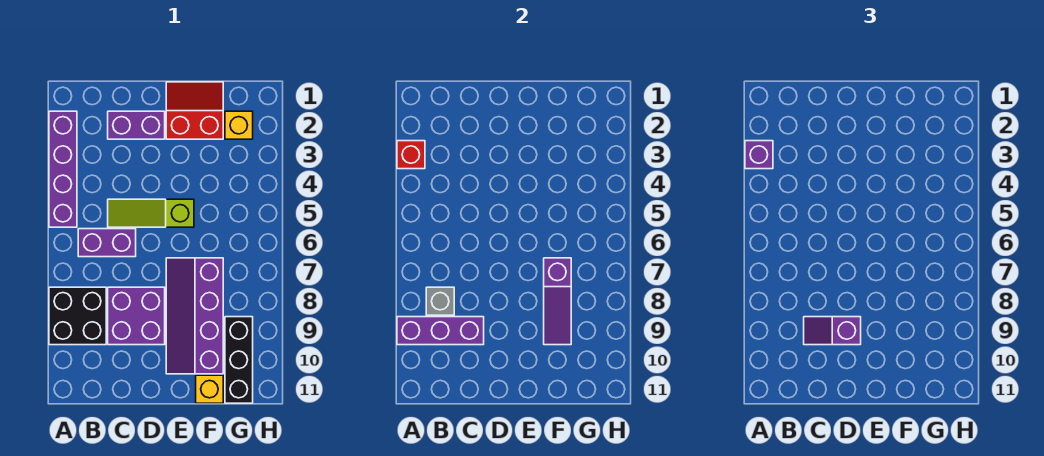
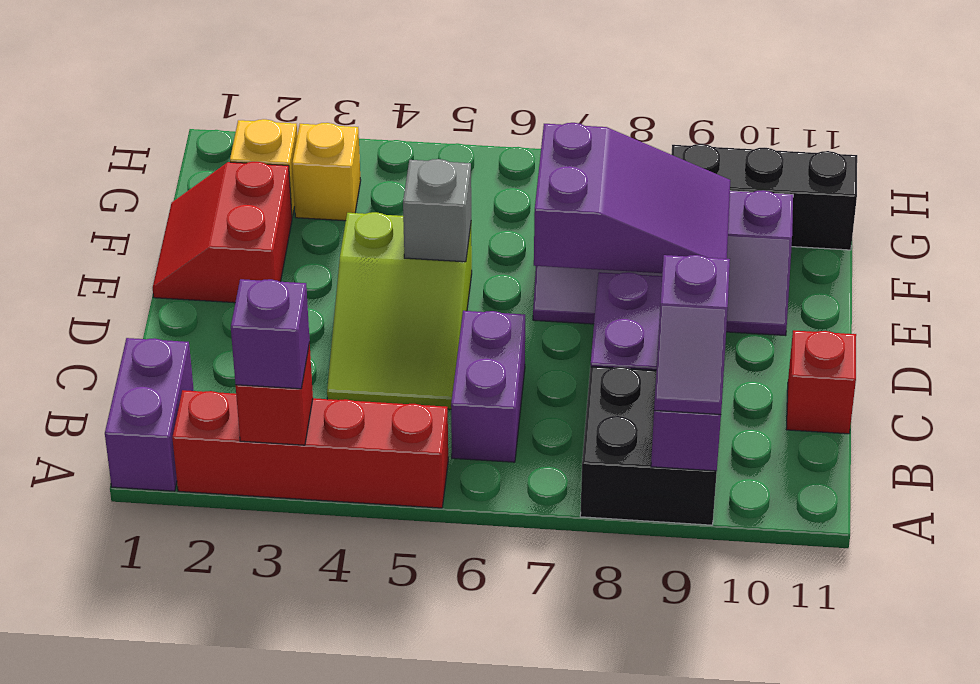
purple 1x4 brick [49,111,77,227] -> red 1x4 brick [172,390,448,508]
grey 1x1 brick [426,287,454,315] -> grey 1x1 brick moved to [403,159,471,262]
purple 1x2 brick [108,111,165,139] -> purple 1x2 brick moved to [105,338,194,491]
lime 1x3 slope [108,199,194,227] -> lime 2x3 slope [327,212,472,409]
purple 1x2 slope [804,317,861,345] -> purple 1x2 slope moved to [654,255,730,415]
none -> red 1x1 brick [786,330,856,434]
purple 1x3 slope [544,258,571,345] -> purple 2x3 slope [534,123,730,273]
yellow 1x1 brick [196,375,223,403] -> yellow 1x1 brick moved to [292,123,361,221]

